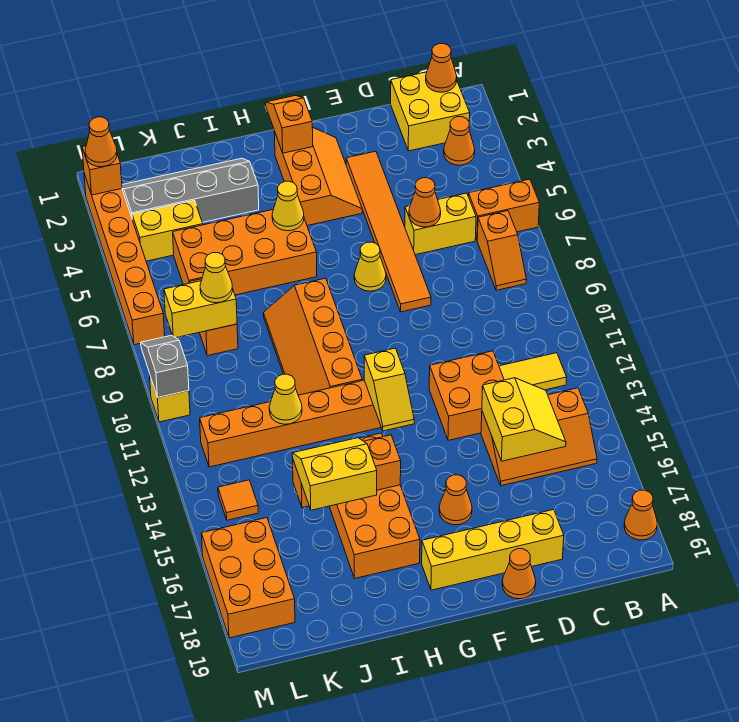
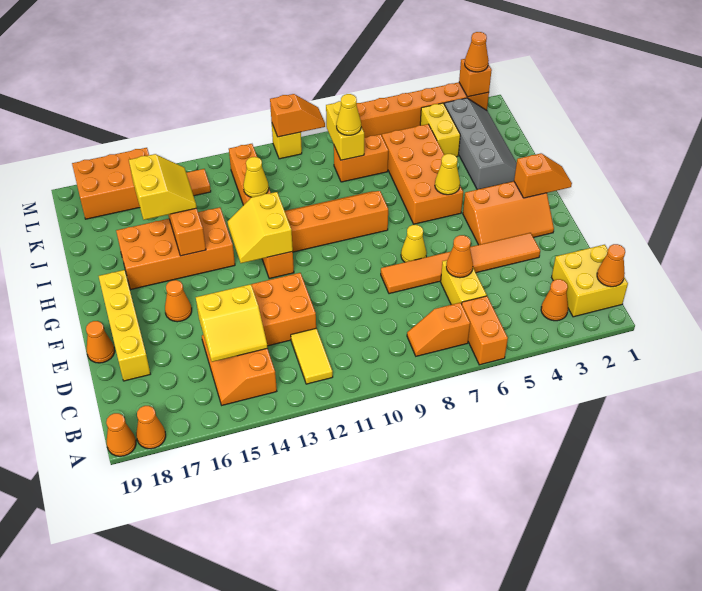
none -> orange 1x1 cone [106,413,136,456]
yellow 1x2 slope [364,348,414,431] -> yellow 2x2 slope [227,192,293,263]
grey 1x2 slope [141,335,189,398] -> orange 1x2 slope [270,94,325,137]

